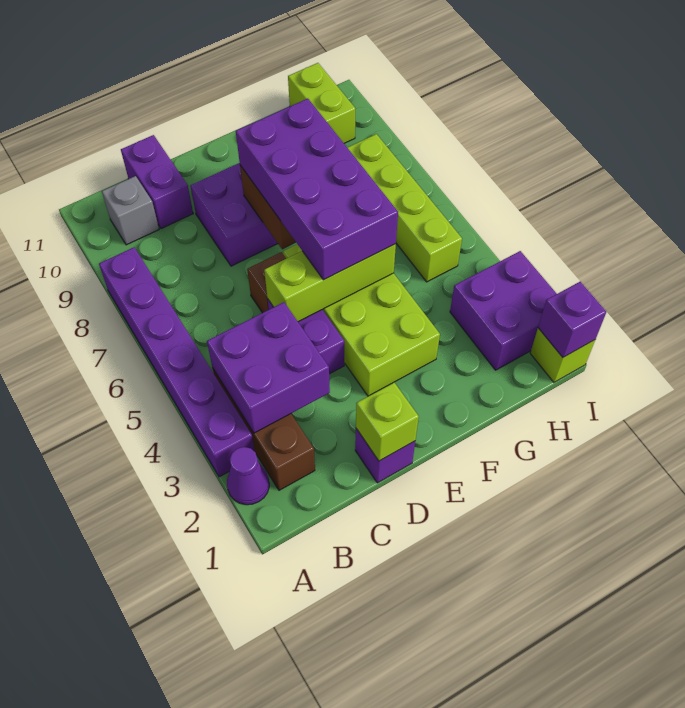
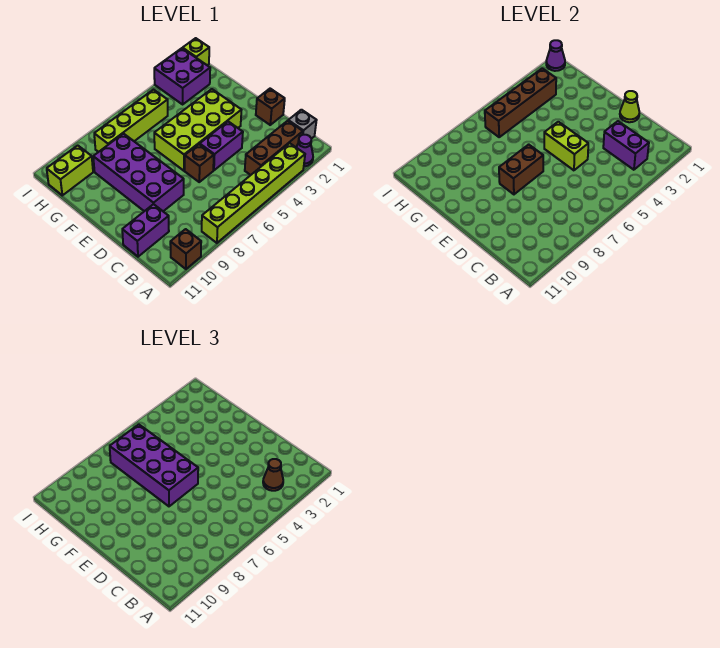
purple 1x6 brick [99,247,255,477] -> lime 1x6 brick [202,143,305,243]
none -> brown 1x1 brick [170,229,201,269]
purple 2x2 brick [207,302,330,433] -> purple 1x2 brick [603,121,649,170]
none -> brown 1x1 cone [263,459,283,491]
grey 1x1 brick [102,176,159,245] -> grey 1x1 brick moved to [288,110,317,139]
purple 1x1 brick [355,429,415,483] -> brown 1x1 brick [256,89,285,125]
lime 1x1 brick [356,382,419,461] -> lime 1x1 cone [620,91,639,122]
lime 1x3 brick [264,244,396,322] -> lime 1x2 brick [544,122,588,170]
purple 2x4 brick [236,99,398,280] -> purple 2x4 brick turned to [110,425,198,506]
none -> brown 1x4 brick [485,68,556,137]
purple 1x1 brick [538,282,606,357] -> purple 1x1 cone [546,40,565,71]

